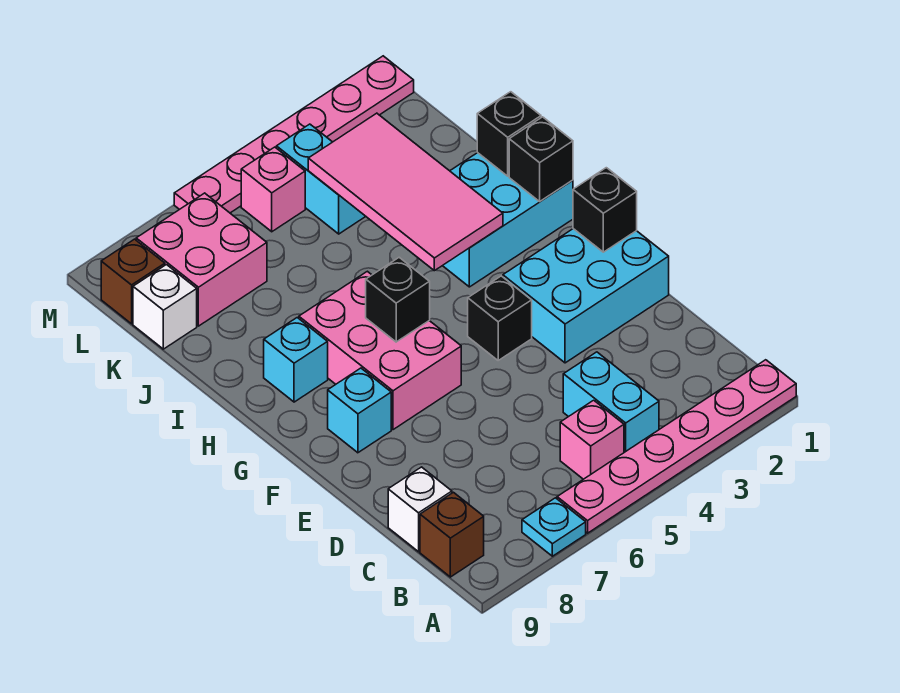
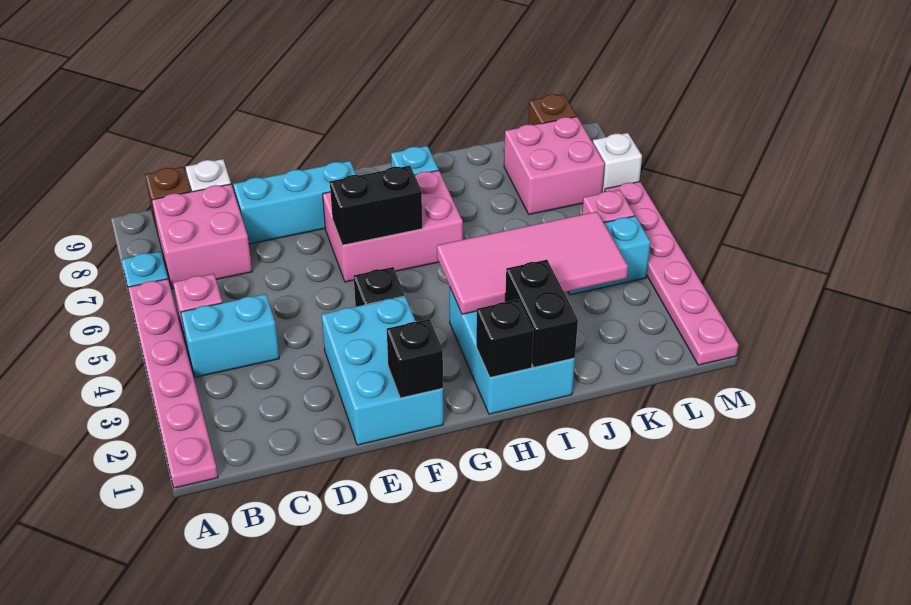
none -> pink 2x2 brick [152,184,252,289]
cyan 1x1 brick [328,368,391,453] -> cyan 1x3 brick [233,161,356,244]
black 1x1 brick [366,257,430,342] -> black 1x2 brick [330,166,422,245]
black 1x1 brick [477,92,541,176] -> black 1x2 brick [505,260,578,367]
white 1x1 brick [133,265,197,349] -> white 1x1 brick moved to [593,133,642,192]

